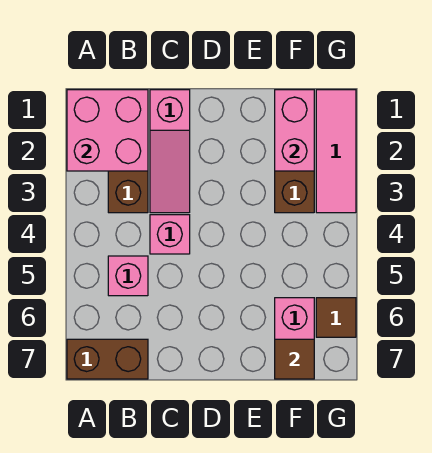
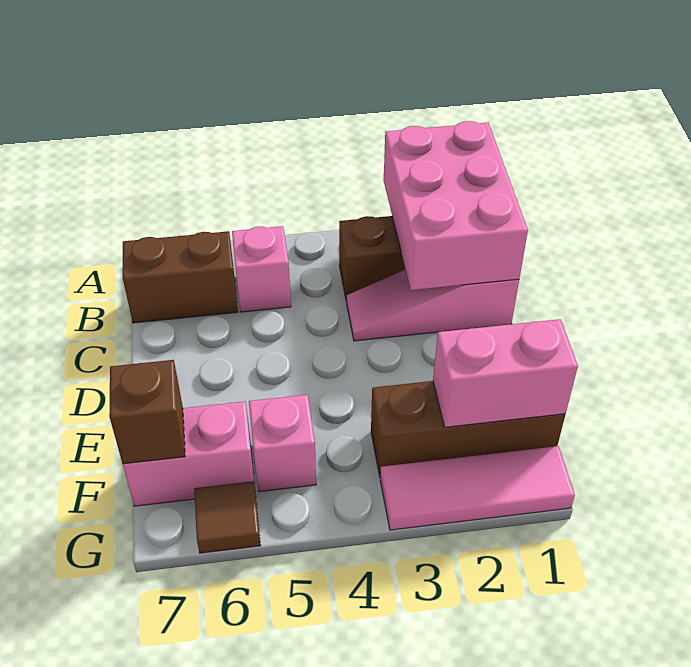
pink 2x2 brick [67,90,148,171] -> pink 2x3 brick [384,121,528,290]
brown 1x2 brick [67,339,148,379] -> brown 1x2 brick turned to [123,231,238,323]
pink 1x1 brick [150,215,190,254] -> pink 1x1 brick moved to [249,395,316,492]
brown 1x1 tile [275,339,314,379] -> brown 1x1 brick [109,360,185,464]

